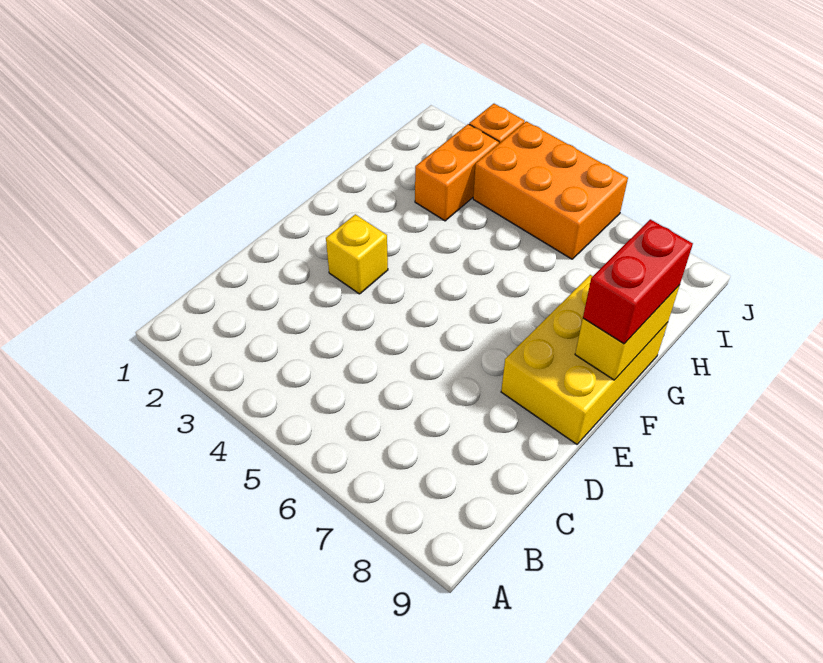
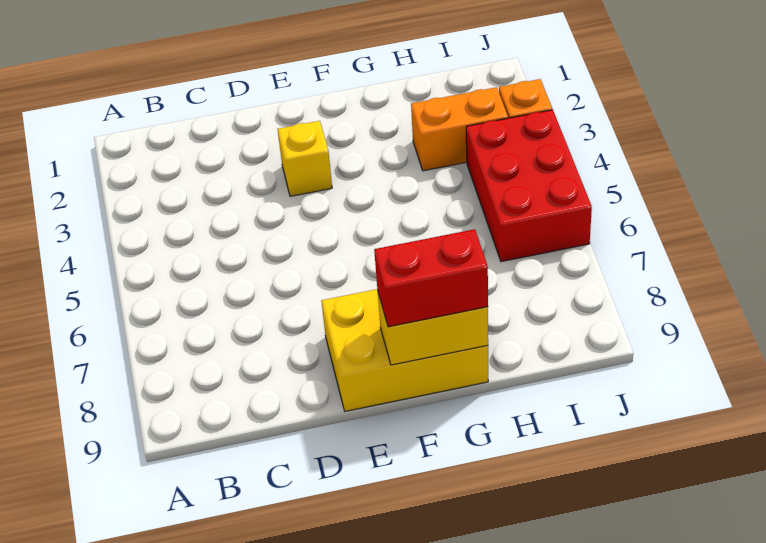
orange 2x3 brick [473,121,628,259] -> red 2x3 brick [466,110,592,262]

